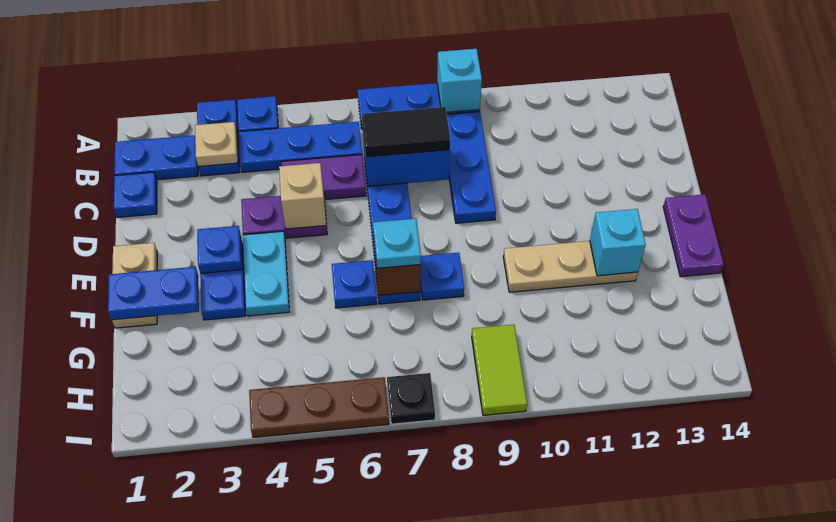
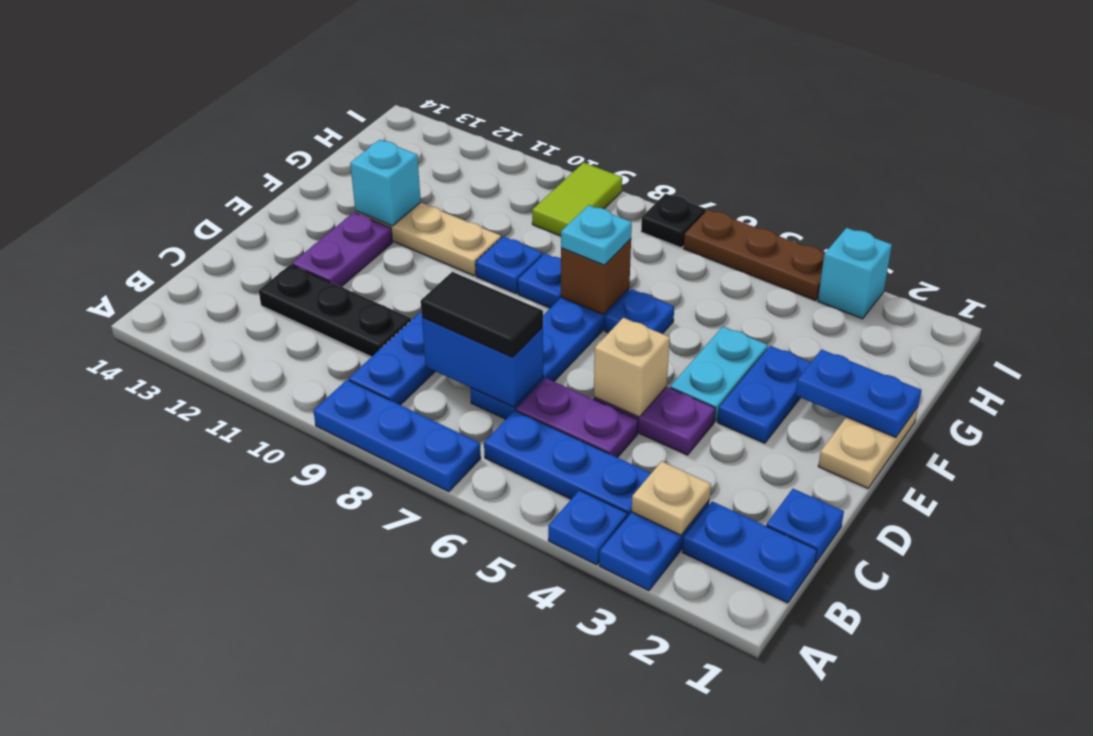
cyan 1x1 brick [437,49,482,112] -> cyan 1x1 brick moved to [818,228,892,319]
none -> black 1x3 plate [259,264,411,357]
blue 1x1 plate [197,226,242,273] -> blue 1x1 plate moved to [476,236,543,293]
purple 1x2 plate [663,194,724,277] -> purple 1x2 plate moved to [292,212,392,287]

